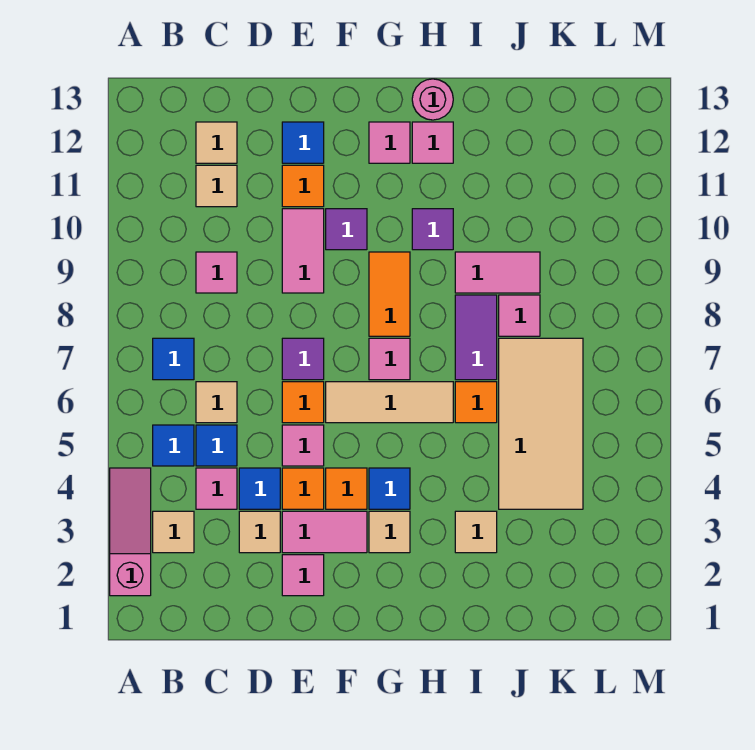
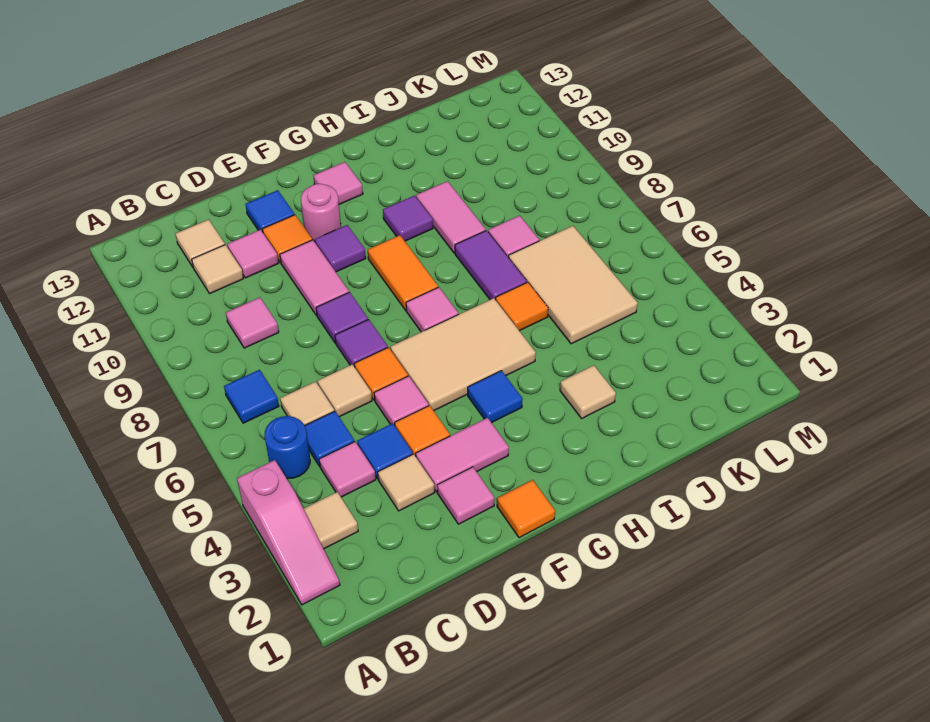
pink 1x3 slope [110,468,151,596] -> pink 1x3 slope turned to [237,460,340,605]
blue 1x1 tile [153,425,194,466] -> blue 1x1 round brick [265,416,310,479]
none -> purple 1x1 tile [316,292,368,343]
orange 1x1 tile [326,468,367,509] -> orange 1x1 tile moved to [497,480,555,538]
tan 1x3 tile [326,382,453,423] -> tan 2x3 tile [390,298,536,411]
tan 1x1 tile [369,511,410,553] -> tan 1x1 tile moved to [318,364,372,417]
pink 1x1 tile [412,122,453,163] -> pink 1x1 tile moved to [227,230,279,278]
pink 1x1 round brick [412,79,453,120] -> pink 1x1 round brick moved to [301,184,341,241]
pink 1x2 tile [455,252,540,293] -> pink 1x2 tile turned to [416,181,486,253]
tan 2x4 tile [499,338,583,509] -> tan 2x3 tile [509,226,638,344]

